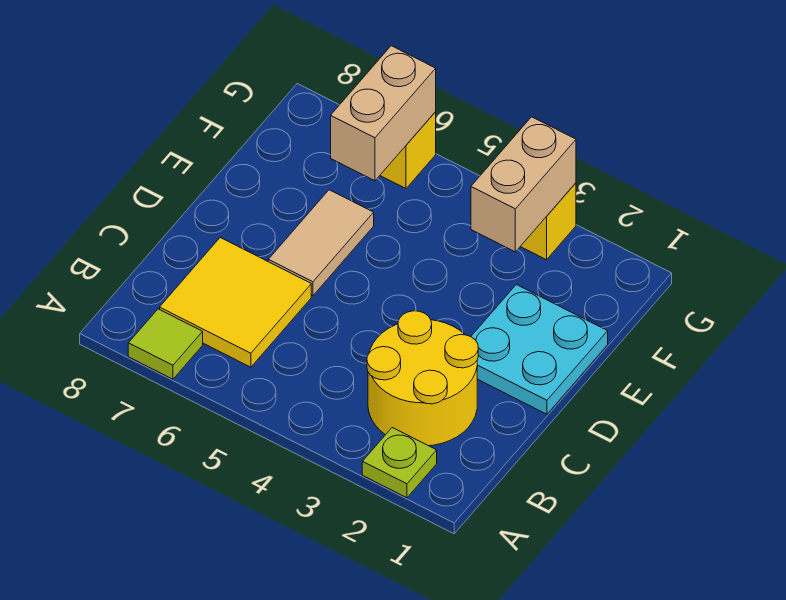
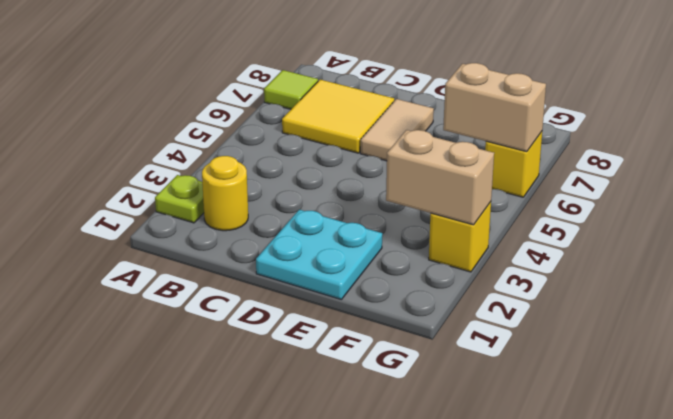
yellow 2x2 round brick [367,311,478,446] -> yellow 1x1 round brick [202,156,248,231]
tan 1x2 tile [268,190,374,296] -> tan 1x2 tile turned to [360,99,434,161]

